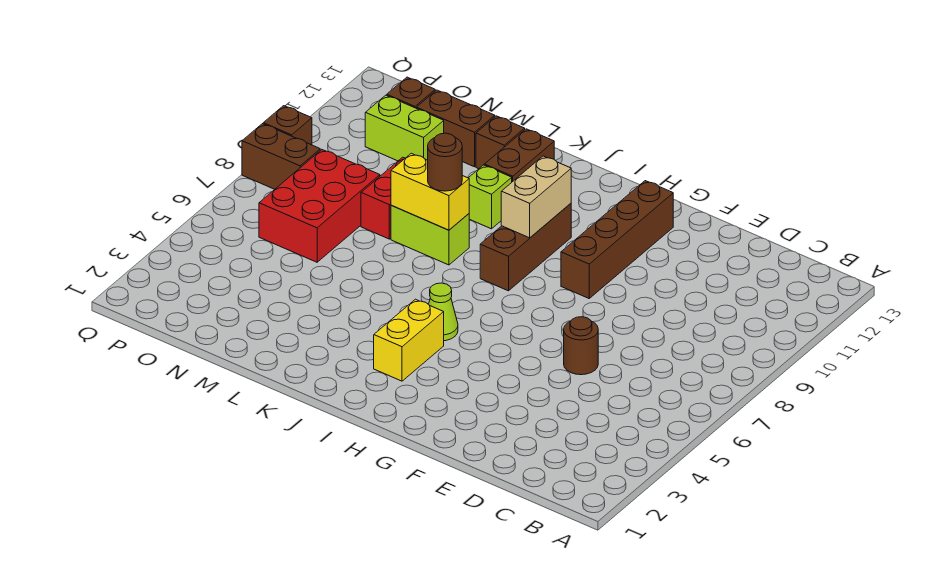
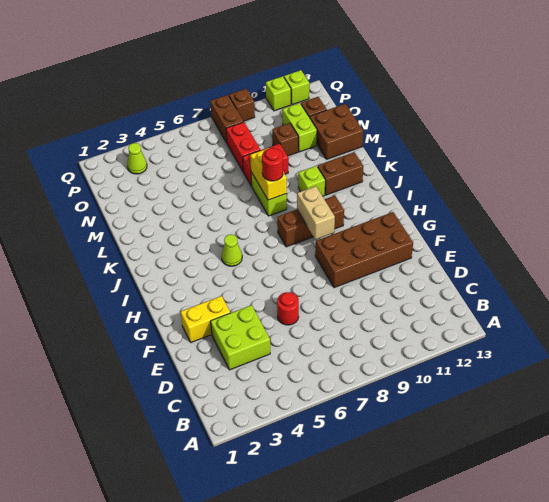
none -> lime 2x2 brick [211,305,270,370]
brown 1x1 round brick [564,317,598,375] -> red 1x1 round brick [277,292,299,325]
brown 1x4 brick [561,181,673,298] -> brown 2x4 brick [315,212,413,288]
yellow 1x2 brick [374,299,444,381] -> yellow 1x2 brick moved to [181,296,230,342]
tan 1x2 brick [501,156,571,238] -> tan 1x2 brick turned to [297,186,335,240]
brown 1x1 round brick [428,133,462,191] -> red 1x1 round brick [262,148,283,181]
brown 1x1 brick [476,116,525,169] -> brown 1x1 brick moved to [272,123,298,156]
brown 1x2 brick [416,90,495,167] -> brown 2x2 brick [310,104,363,159]
red 2x3 brick [259,150,380,262] -> red 1x2 brick [226,122,260,171]
none -> lime 1x1 cone [127,143,147,174]
none -> lime 1x1 brick [266,76,291,111]
none -> lime 1x1 brick [284,70,309,105]

